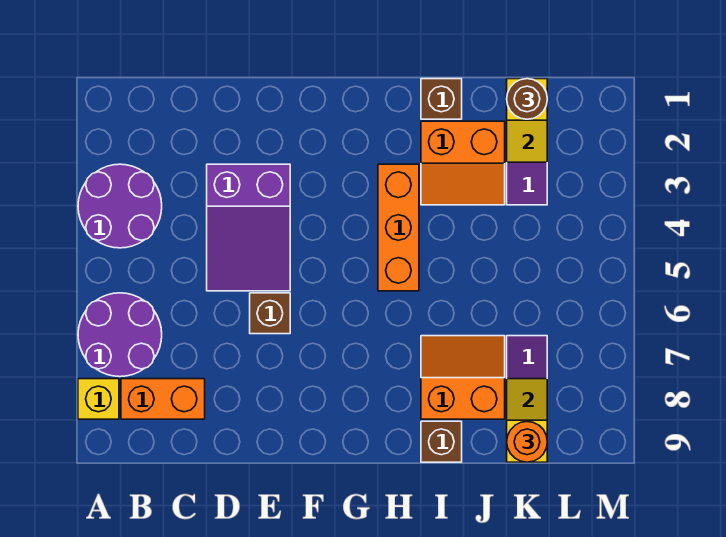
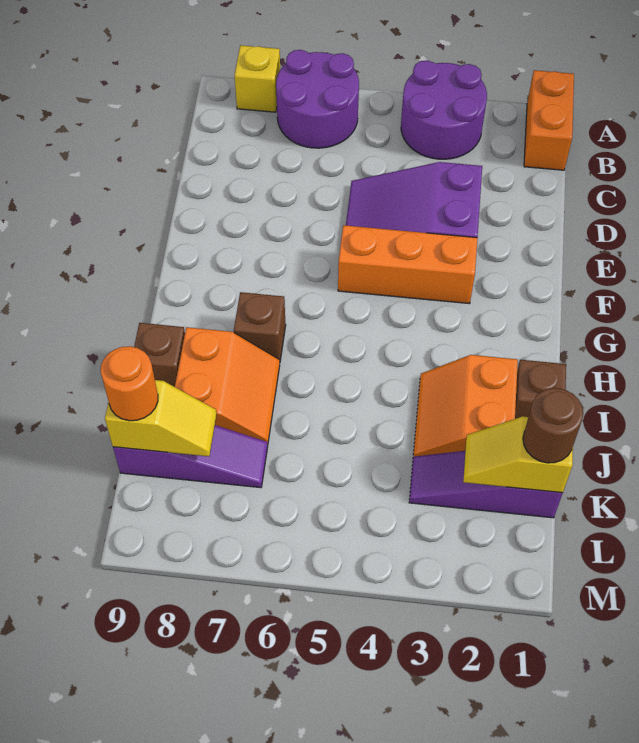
orange 1x2 brick [121,379,205,419] -> orange 1x2 brick moved to [524,70,574,170]
brown 1x1 brick [250,293,290,334] -> brown 1x1 brick moved to [234,292,286,360]
orange 1x3 brick [378,164,419,291] -> orange 1x3 brick moved to [338,225,477,304]

